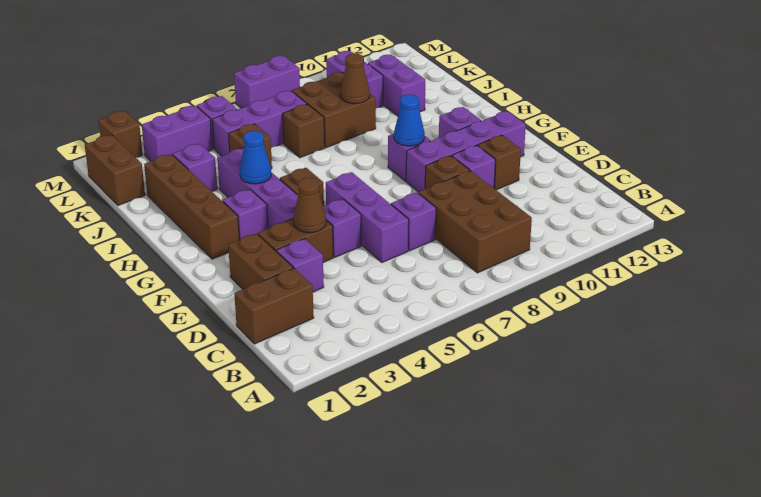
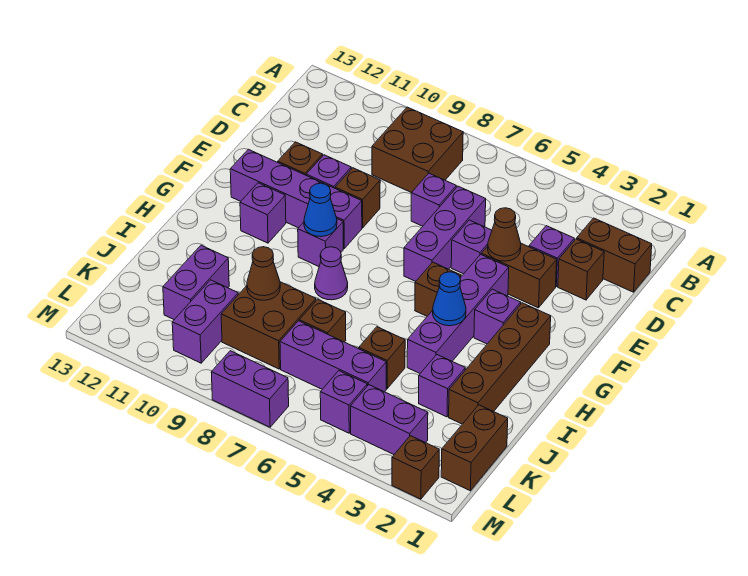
brown 2x3 brick [418,171,532,273] -> brown 2x2 brick [372,107,463,193]
brown 1x2 brick [228,233,293,289] -> brown 1x1 brick [558,239,604,300]
none -> purple 1x1 cone [315,247,348,300]

